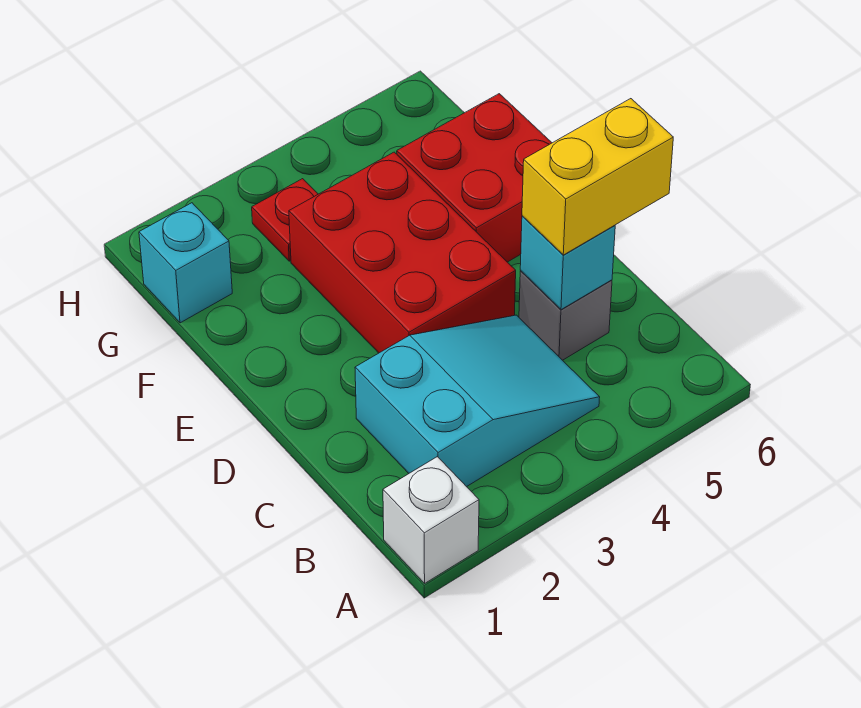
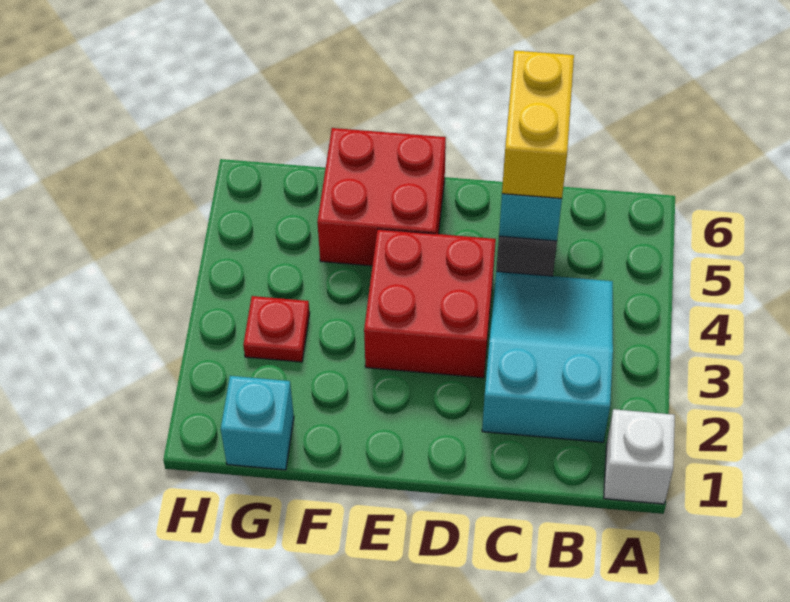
red 2x3 brick [289,152,516,353] -> red 2x2 brick [364,229,496,378]

